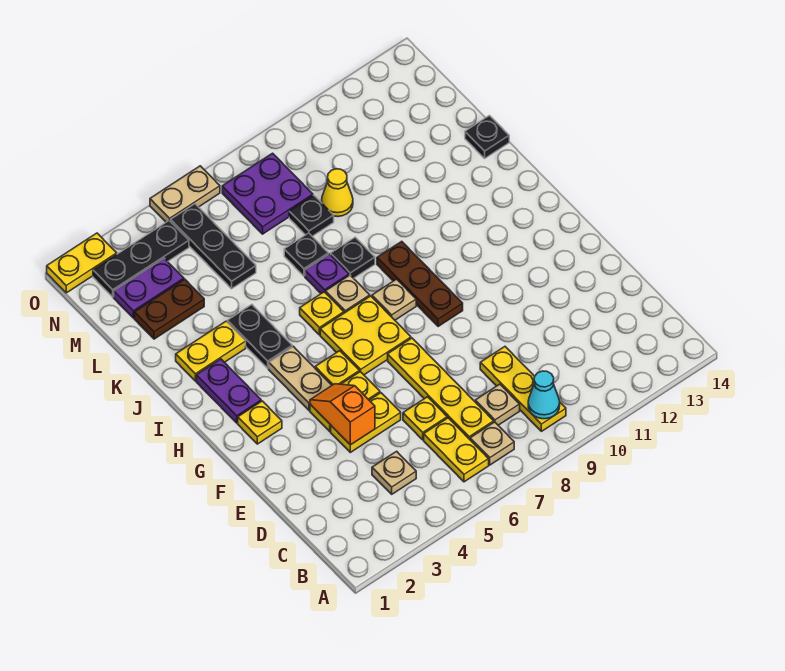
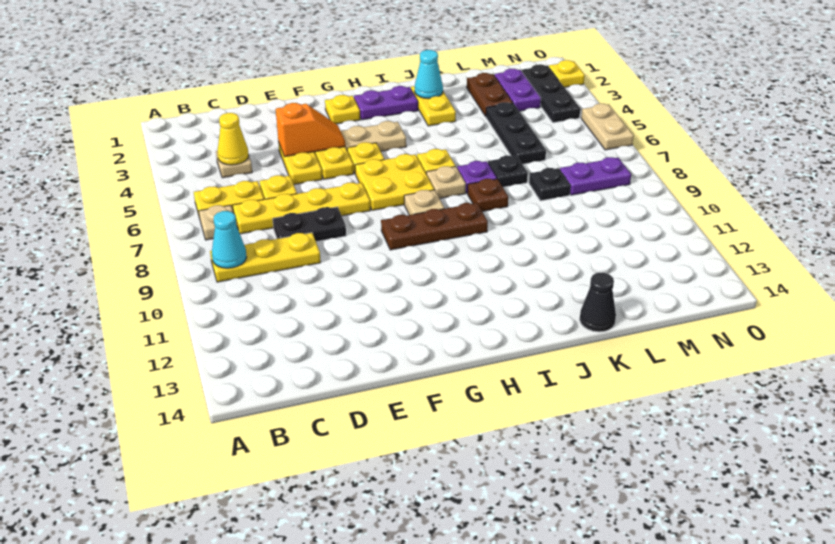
tan 1x1 plate [475,384,520,425] -> none
black 1x2 plate [227,305,292,368] -> black 1x2 plate moved to [273,207,346,242]
none -> cyan 1x1 cone [415,50,443,99]
black 1x1 plate [331,237,375,278] -> brown 1x1 plate [468,179,508,211]
black 1x1 plate [465,116,509,158] -> black 1x1 cone [580,273,616,332]
black 1x3 plate [171,204,256,289] -> black 1x3 plate turned to [486,102,546,164]
yellow 1x1 cone [322,169,353,217] -> yellow 1x1 cone moved to [217,113,249,165]
purple 2x2 plate [222,153,313,234] -> purple 1x2 plate [560,157,631,195]
yellow 1x2 plate [47,233,117,293] -> yellow 1x1 plate [549,60,585,87]

